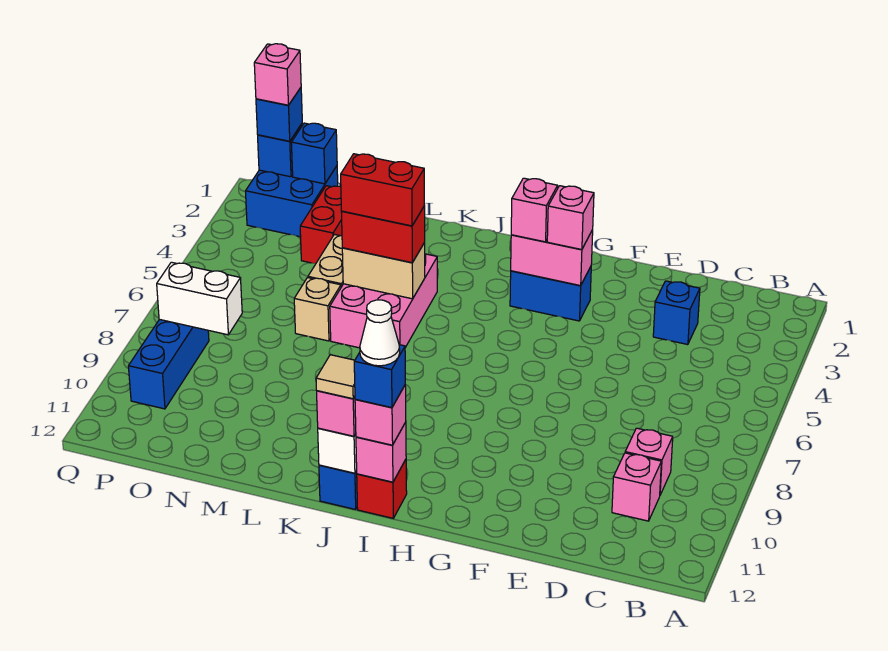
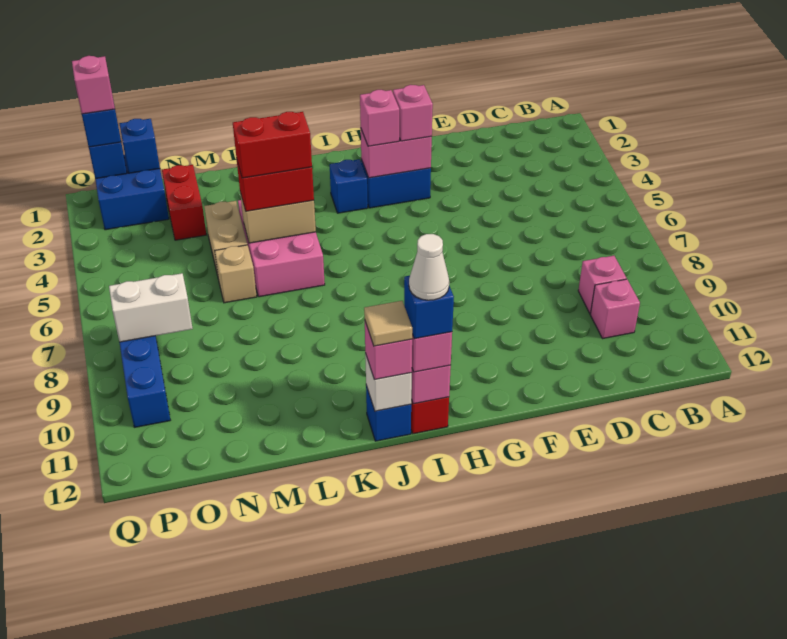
blue 1x1 brick [653,281,700,345] -> blue 1x1 brick moved to [330,159,368,213]

